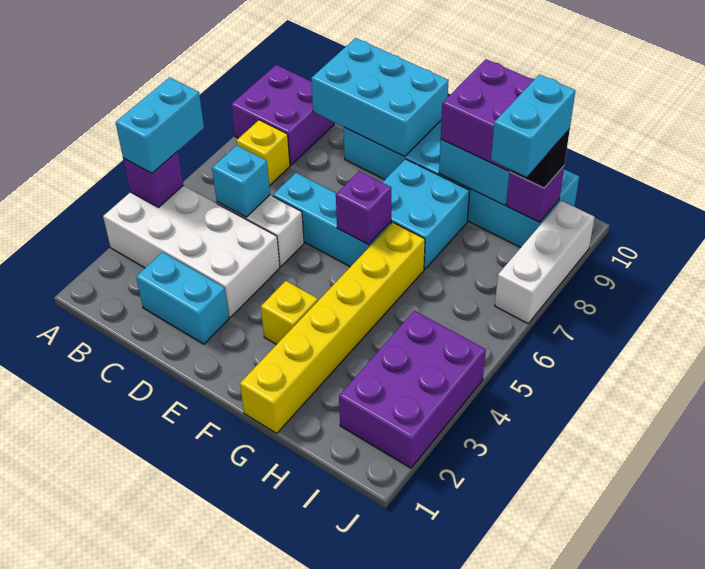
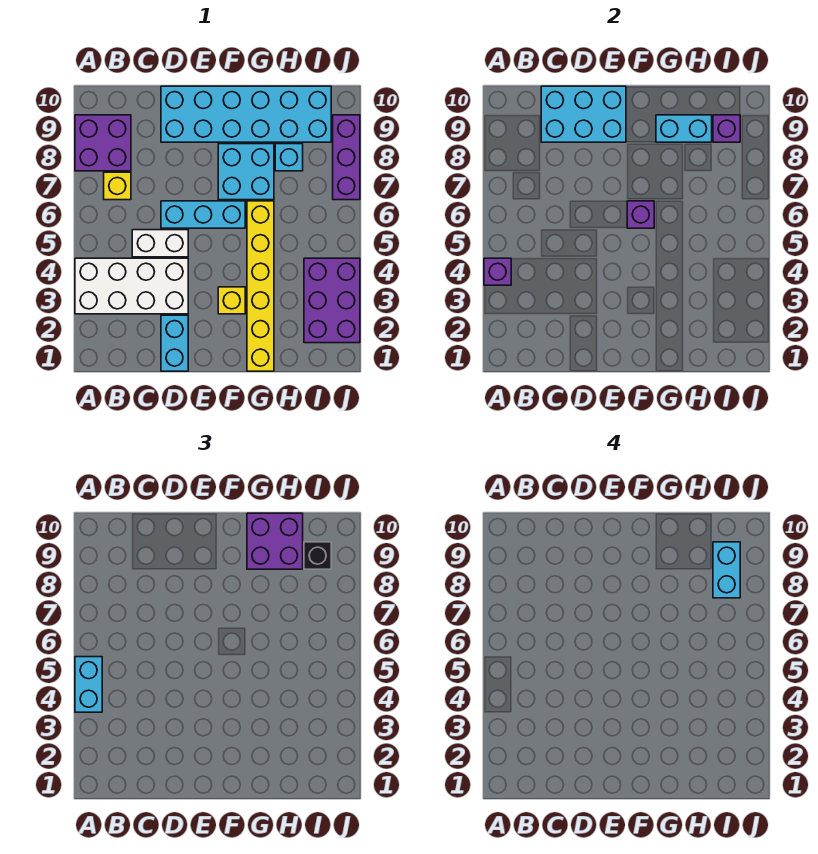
cyan 1x2 brick [136,252,229,344] -> cyan 1x2 brick turned to [161,315,188,371]
cyan 1x1 brick [212,145,270,217] -> cyan 1x1 brick moved to [275,144,303,171]
white 1x3 brick [495,201,595,323] -> purple 1x3 brick [333,115,360,200]

